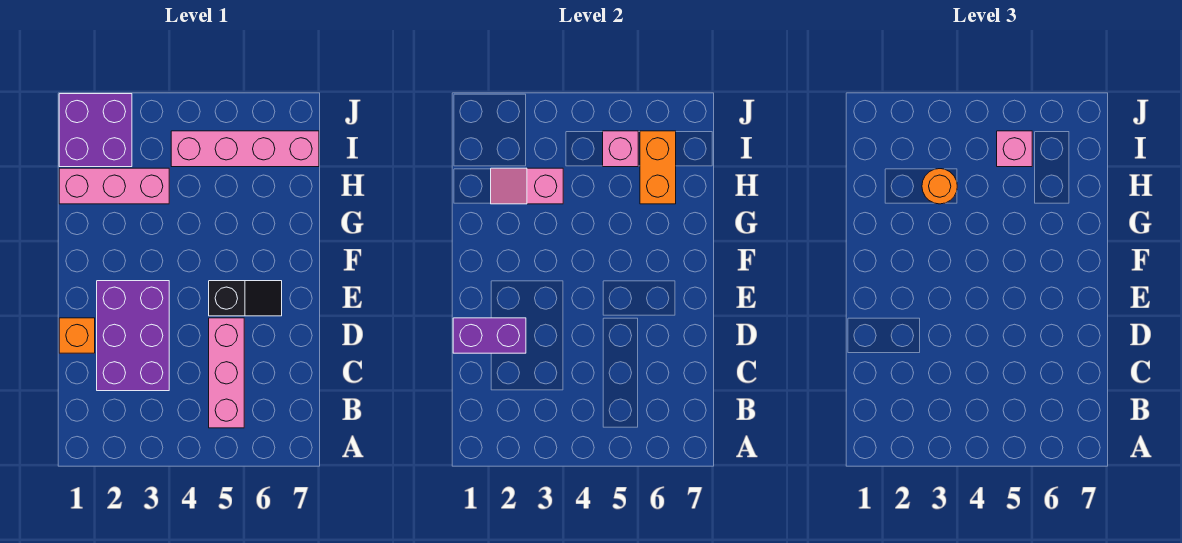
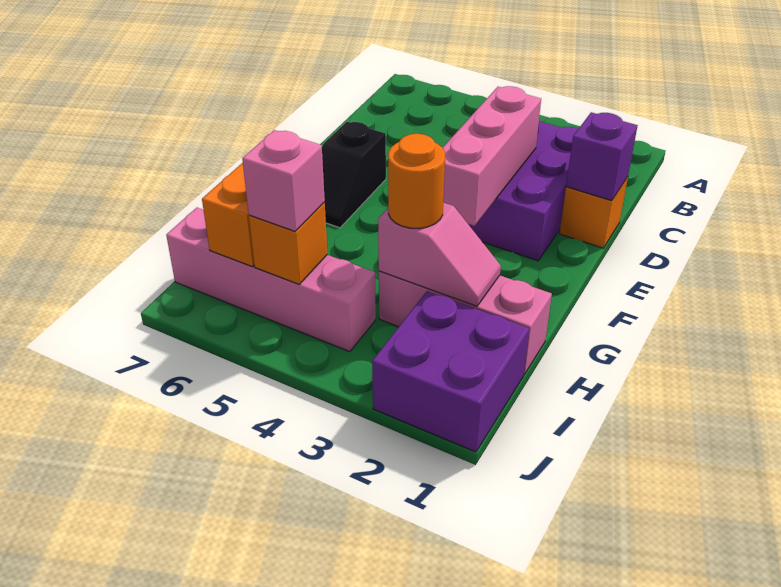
pink 1x3 brick [209,318,244,428] -> pink 1x3 brick moved to [443,86,541,226]
purple 1x2 brick [453,318,526,353] -> purple 1x1 brick [566,112,638,201]
black 1x2 slope [209,281,282,316] -> black 1x2 slope turned to [322,122,386,228]
pink 1x1 brick [603,131,638,167] -> orange 1x1 brick [249,203,327,284]

